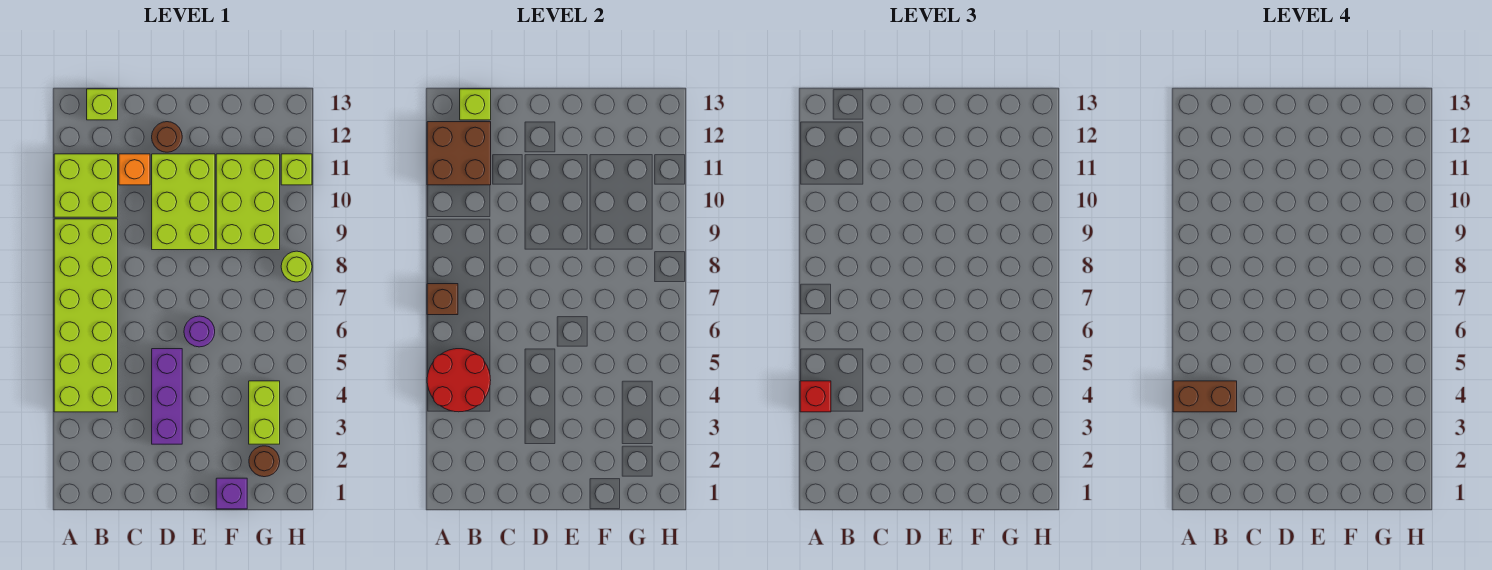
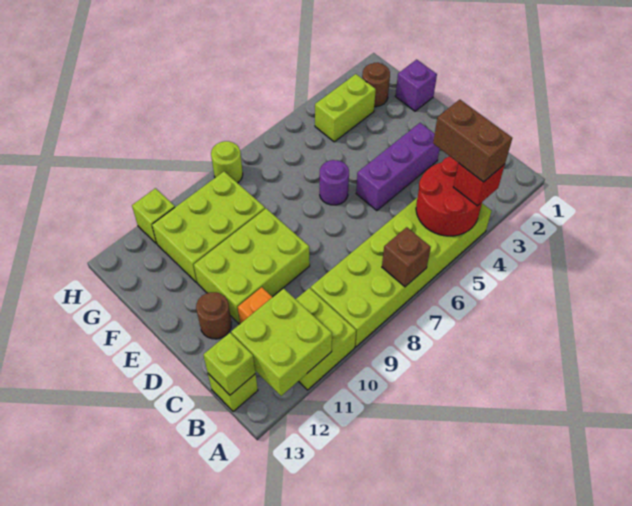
brown 2x2 brick [427,122,491,185] -> lime 2x2 brick [231,288,332,396]

